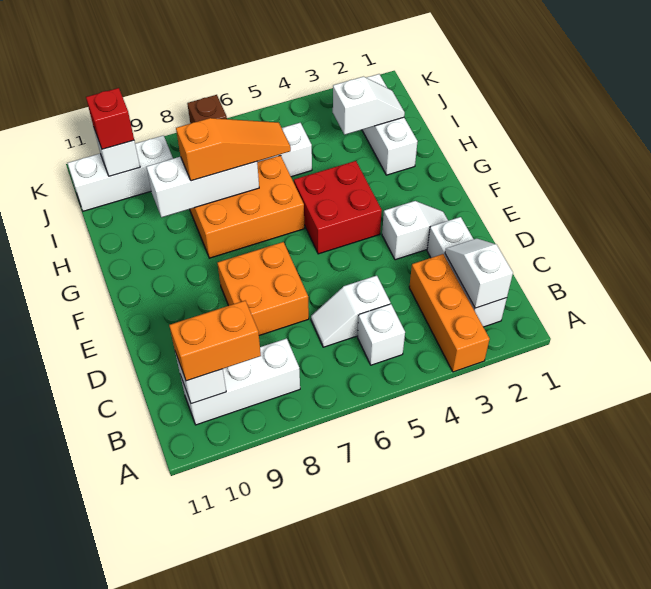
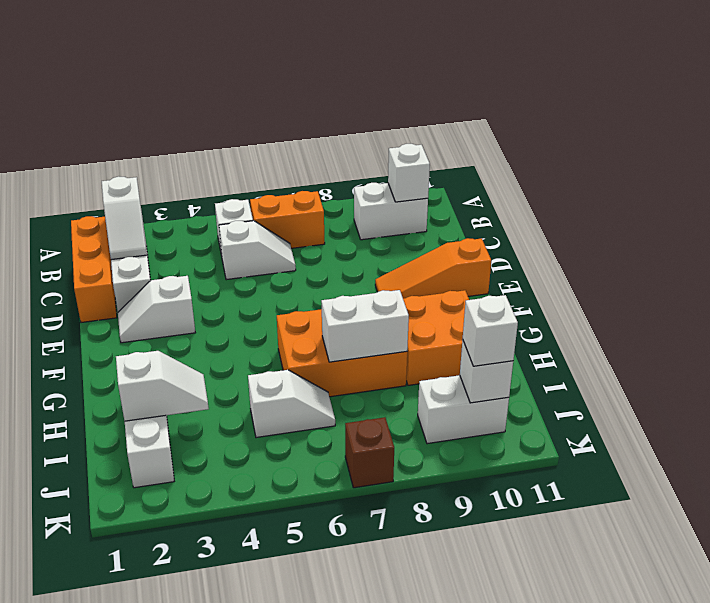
orange 1x3 brick [409,254,490,372] -> orange 1x3 brick moved to [71,216,117,323]
white 1x3 brick [180,338,300,425] -> white 1x2 brick [354,183,428,240]
orange 1x2 brick [169,301,261,381] -> orange 1x2 brick moved to [250,191,325,248]
orange 2x2 brick [217,242,309,335] -> orange 2x2 brick moved to [403,290,469,385]
red 2x2 brick [294,161,382,254] -> none
orange 1x3 slope [176,118,291,181] -> orange 1x3 slope moved to [375,238,491,298]
white 1x3 brick [147,157,259,217] -> white 1x2 brick [321,290,409,362]
white 1x2 slope [333,77,405,135] -> white 1x2 slope turned to [116,351,209,421]
white 1x3 brick [68,136,173,211] -> white 1x2 brick [418,375,509,444]
red 1x1 brick [86,88,134,149] -> white 1x1 brick [463,295,518,366]

